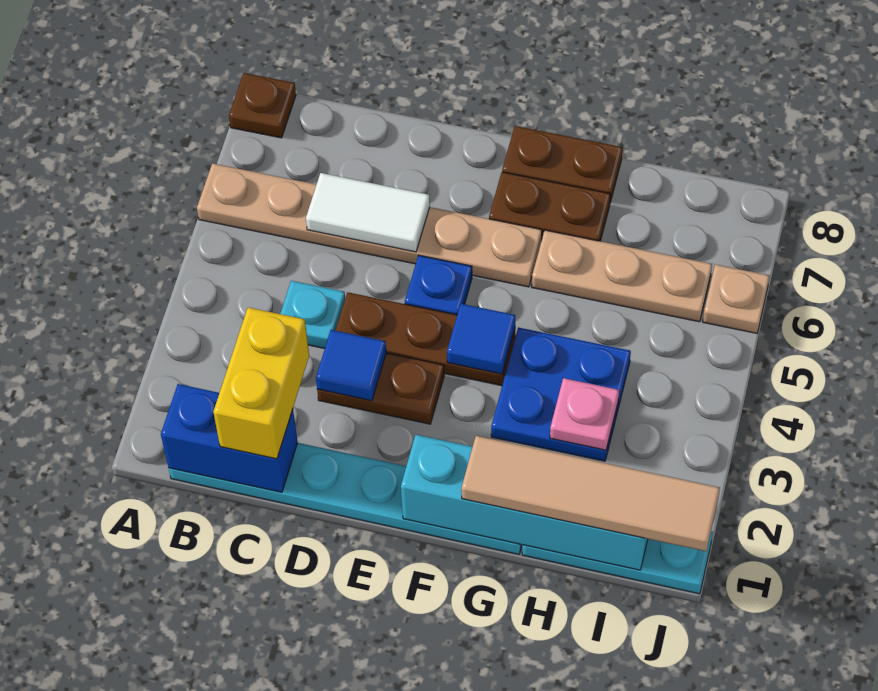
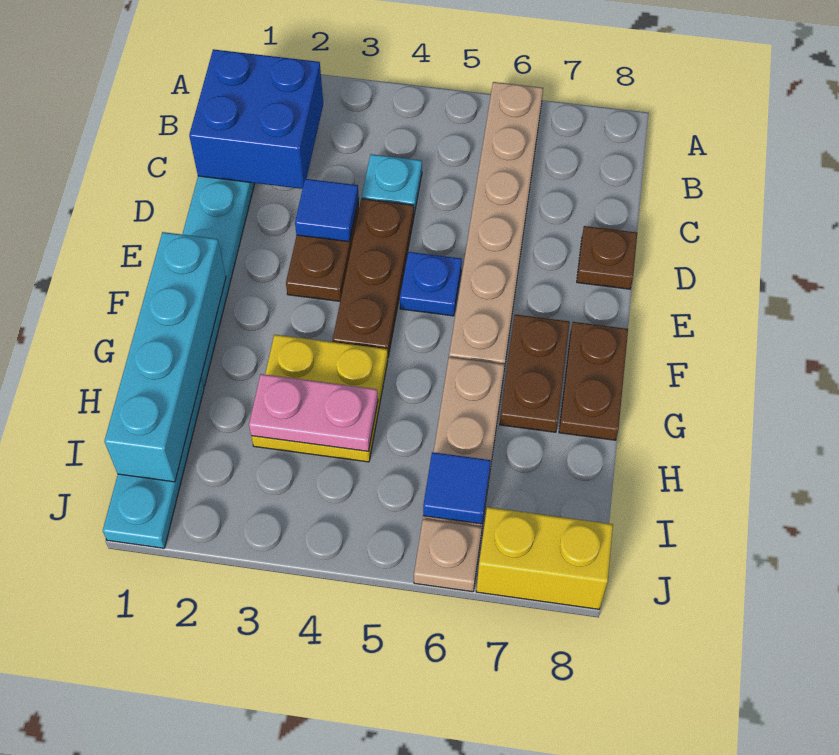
brown 1x1 plate [229,73,296,138] -> brown 1x1 plate moved to [577,226,637,289]
blue 1x2 brick [161,384,298,492] -> blue 2x2 brick [189,49,323,189]
yellow 1x2 brick [213,308,309,459] -> yellow 1x2 brick moved to [476,507,613,609]
white 1x2 tile [306,173,430,252] -> none
blue 1x1 tile [447,304,515,374] -> blue 1x1 tile moved to [423,452,491,524]
tan 1x4 tile [461,436,720,551] -> none
blue 2x2 plate [491,327,631,461] -> yellow 2x2 plate [251,335,388,462]
pink 1x1 plate [550,378,619,450] -> pink 1x2 plate [249,374,378,451]

